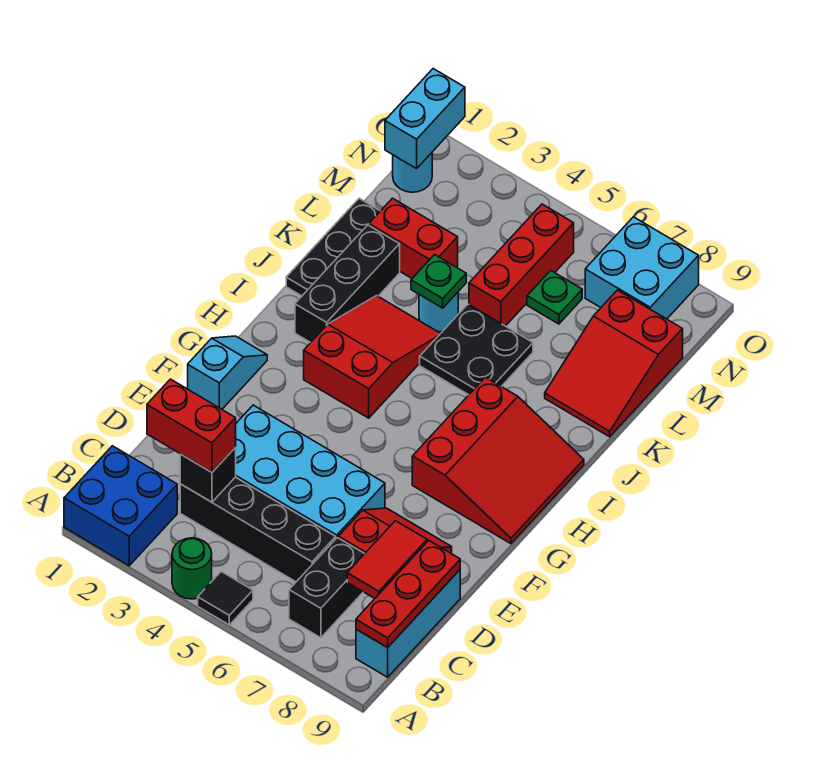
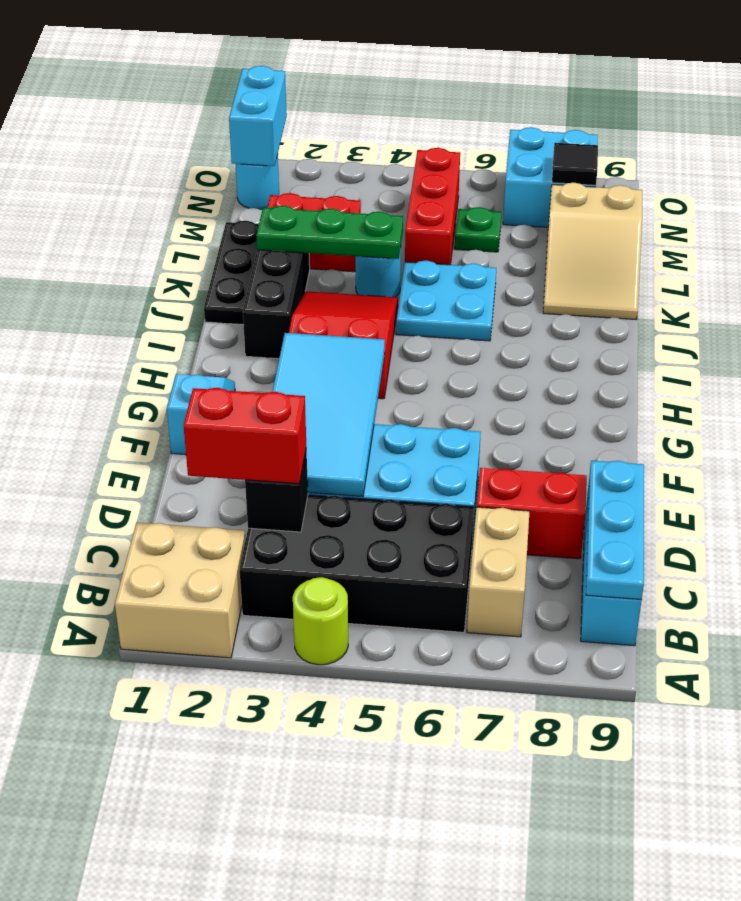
blue 2x2 brick [64,446,177,566] -> tan 2x2 brick [115,522,246,658]
green 1x1 round brick [172,538,212,599] -> lime 1x1 round brick [293,577,348,665]
black 1x1 tile [198,572,253,625] -> black 1x1 tile moved to [552,143,598,185]
black 1x2 brick [289,538,364,638] -> tan 1x2 brick [467,507,530,637]
red 1x3 plate [356,541,460,648] -> cyan 1x3 plate [586,461,644,600]
black 1x4 brick [180,477,336,582] -> black 2x4 brick [240,495,474,632]
red 1x2 tile [347,521,427,599] -> none
none -> cyan 2x4 tile [272,333,385,497]
red 3x3 slope [412,377,584,544] -> none
black 2x2 plate [420,304,533,395] -> cyan 2x2 plate [396,261,496,341]
green 1x1 plate [411,255,466,308] -> green 1x3 plate [256,206,403,259]
red 2x3 slope [545,290,683,437] -> tan 2x3 slope [543,183,642,320]

